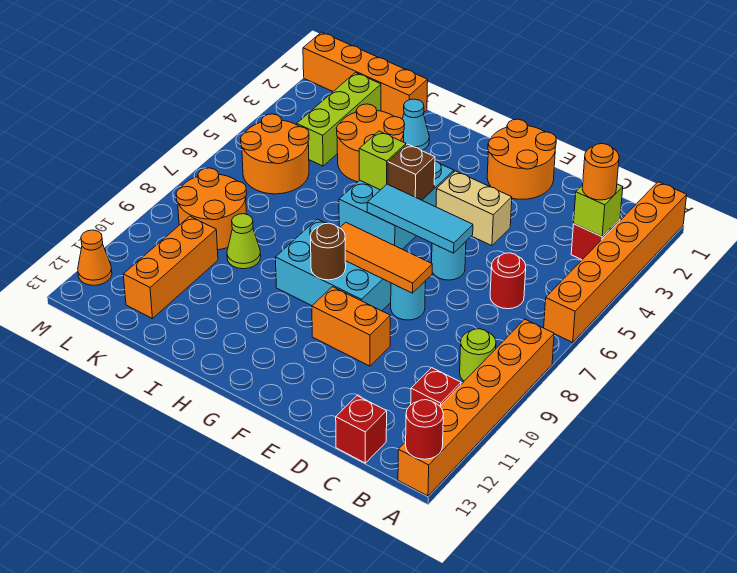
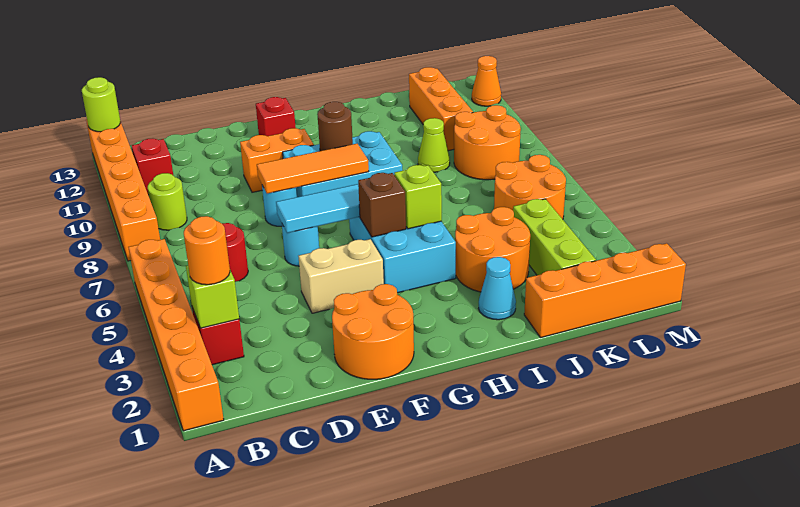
red 1x1 round brick [406,400,443,459] -> lime 1x1 round brick [82,77,120,132]
red 1x1 brick [336,396,387,463] -> red 1x1 brick moved to [256,97,296,136]

